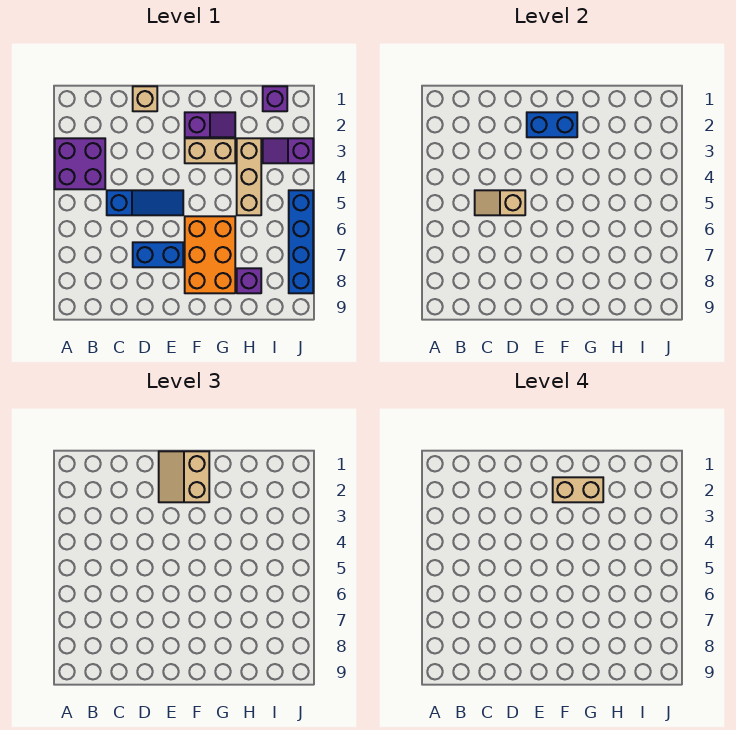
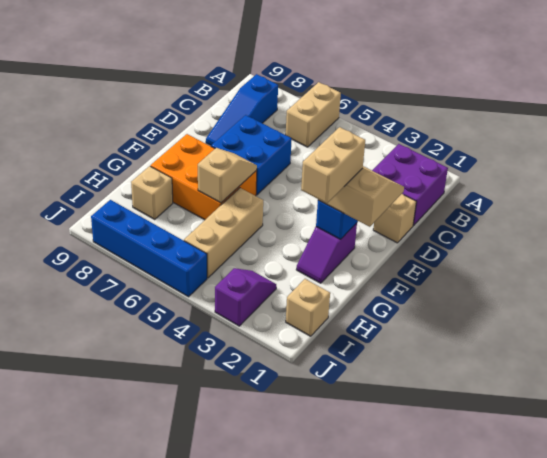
purple 2x2 brick [55,138,105,189] -> purple 2x2 brick moved to [372,144,448,226]
blue 1x3 slope [107,190,183,215] -> blue 1x3 slope moved to [206,74,278,145]
tan 1x2 slope [475,190,525,215] -> tan 1x2 slope moved to [198,148,257,203]
blue 1x2 brick [133,242,183,267] -> blue 2x2 brick [211,115,292,195]
tan 1x2 brick [185,138,235,163] -> tan 1x2 brick moved to [286,82,341,147]
tan 1x3 brick [237,138,261,215] -> tan 1x3 brick turned to [184,188,263,278]
purple 1x1 brick [237,268,261,293] -> tan 1x1 brick [131,166,173,219]
purple 1x1 brick [263,86,287,111] -> tan 1x1 brick [286,279,330,336]

